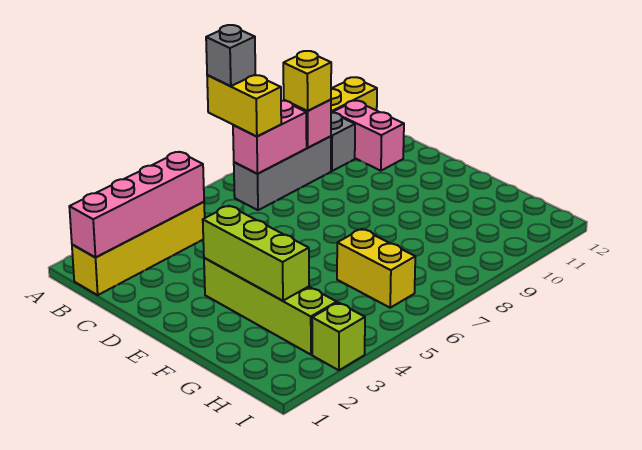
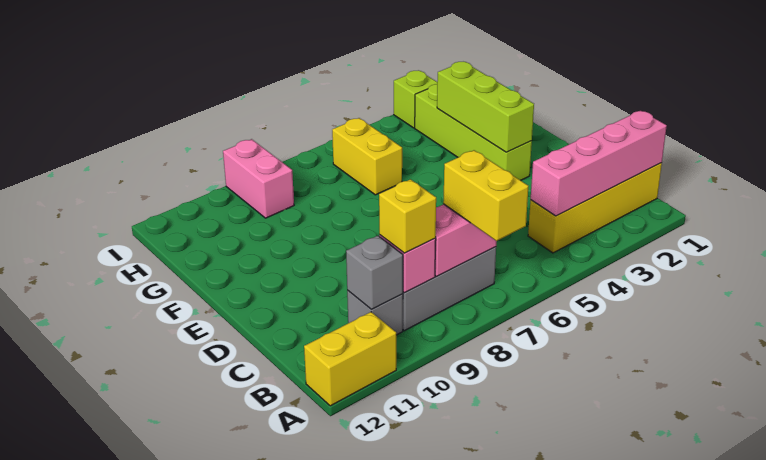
grey 1x1 brick [206,25,255,86] -> grey 1x1 brick moved to [346,236,403,310]
pink 1x2 brick [332,101,404,171] -> pink 1x2 brick moved to [223,139,294,218]

